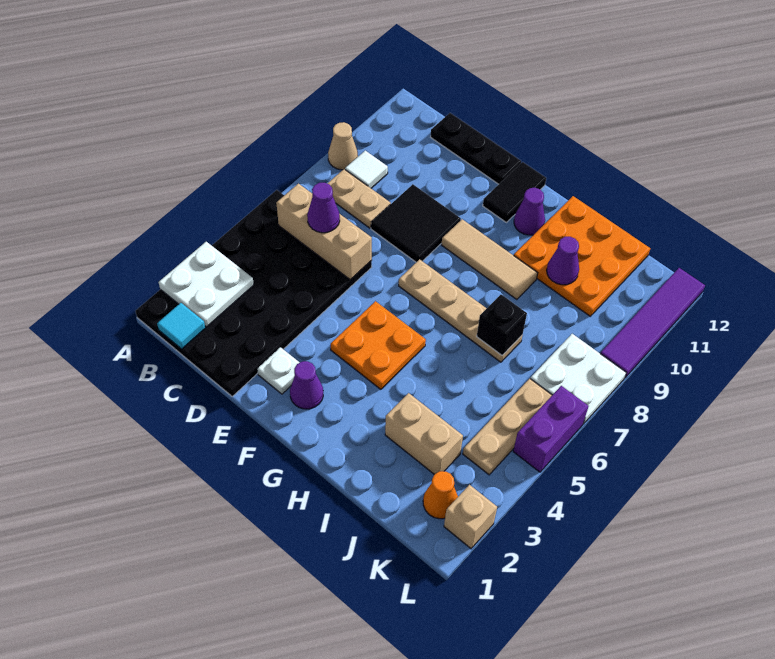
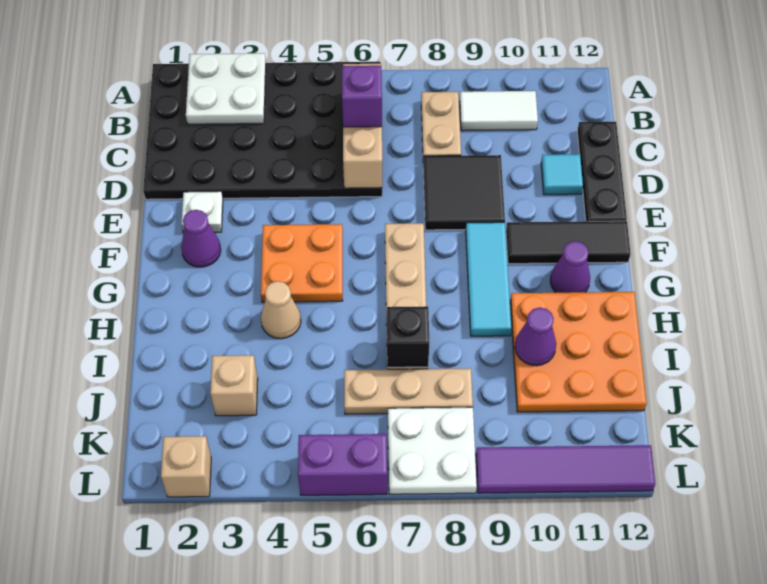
tan 1x1 cone [328,122,358,170] -> tan 1x1 cone moved to [261,281,301,339]
cyan 1x1 tile [157,303,205,349] -> cyan 1x1 tile moved to [541,154,583,195]
white 1x1 tile [345,151,388,188] -> white 1x2 tile [460,91,538,131]
purple 1x1 cone [307,183,340,233] -> purple 1x1 brick [342,66,382,127]
tan 1x3 tile [442,219,538,300] -> cyan 1x3 tile [466,222,512,336]
black 1x2 tile [483,162,546,222] -> black 1x3 tile [506,221,631,264]
tan 1x2 brick [385,393,463,474] -> tan 1x1 brick [210,355,258,416]
orange 1x1 cone [423,471,458,519] -> none
tan 1x3 plate [463,379,552,475] -> tan 1x3 plate moved to [344,368,473,414]

